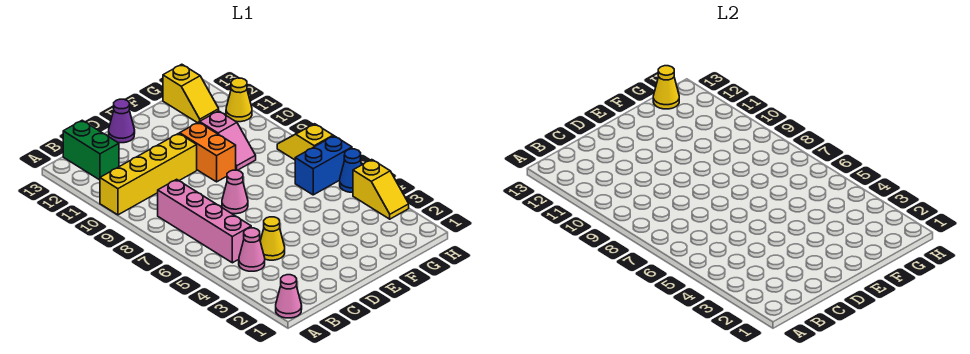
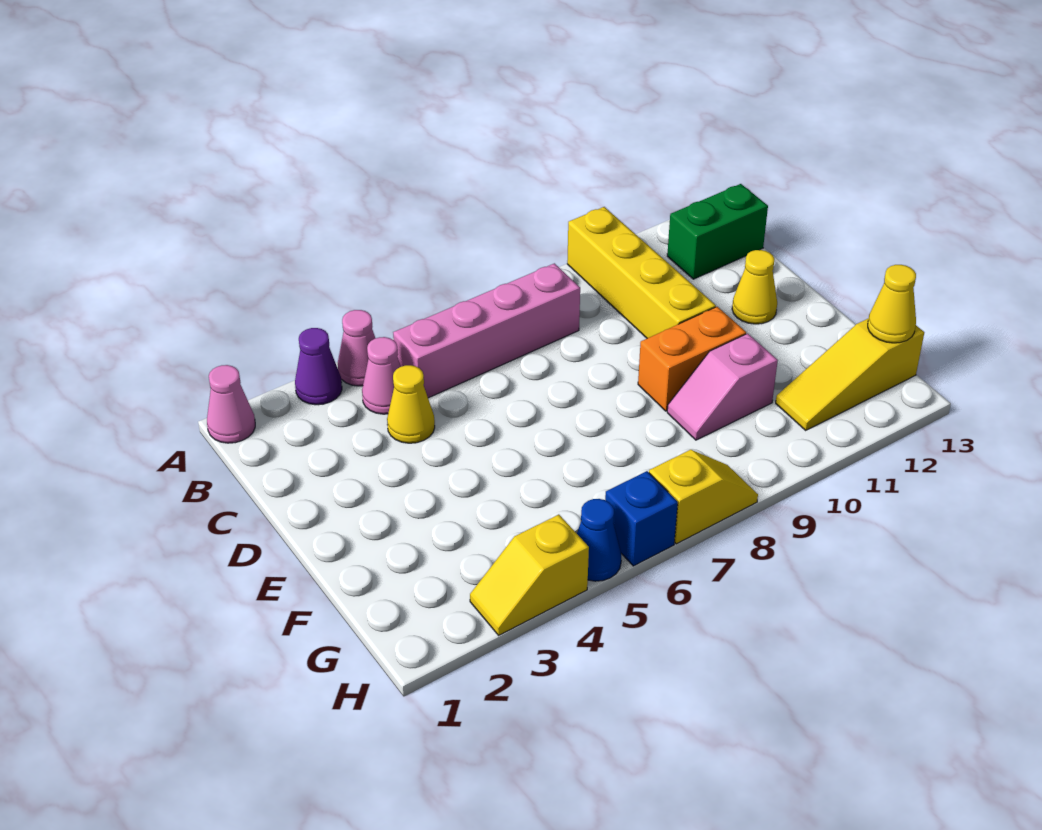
pink 1x1 cone [222,170,248,214] -> pink 1x1 cone moved to [338,310,375,386]
purple 1x1 cone [109,99,135,143] -> purple 1x1 cone moved to [295,328,342,405]
blue 1x2 brick [295,136,352,195] -> blue 1x1 brick [605,471,678,566]
yellow 1x2 slope [163,64,219,123] -> yellow 1x3 slope [776,318,924,430]
yellow 1x1 cone [226,78,252,122] -> yellow 1x1 cone moved to [732,250,777,324]

